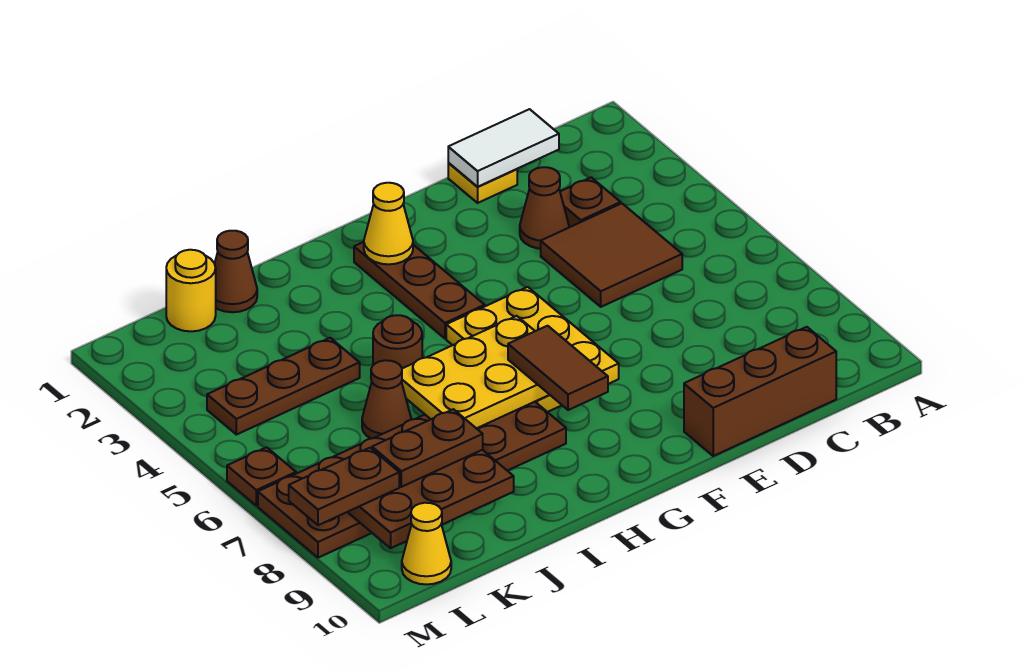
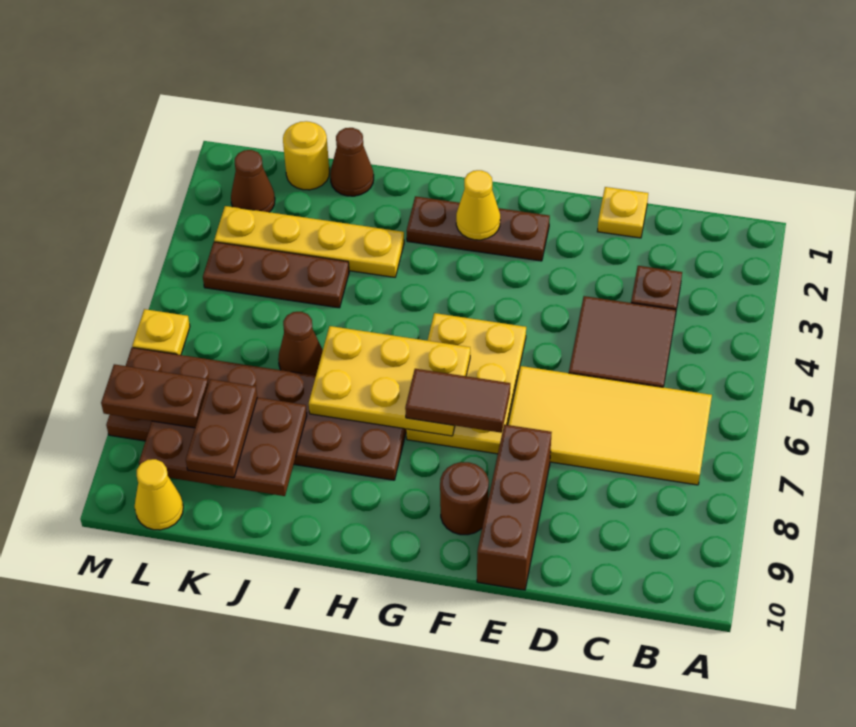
none -> yellow 2x4 tile [508,366,712,485]
white 1x2 tile [448,109,559,187] -> none
brown 1x3 brick [684,327,836,456] -> brown 1x3 brick turned to [477,424,552,590]
brown 1x1 cone [520,167,569,249] -> brown 1x1 cone moved to [231,150,275,212]
brown 1x3 plate [354,242,485,338] -> brown 1x3 plate turned to [407,196,550,261]
brown 1x2 tile [508,326,608,410] -> brown 1x2 tile turned to [405,369,510,433]
none -> yellow 1x4 plate [214,206,404,277]
brown 1x1 round brick [373,315,422,368] -> brown 1x1 round brick moved to [440,462,489,535]
brown 1x2 plate [372,409,483,487] -> brown 1x2 plate turned to [186,379,257,478]
brown 1x1 plate [227,447,296,506] -> yellow 1x1 plate [132,309,190,355]

